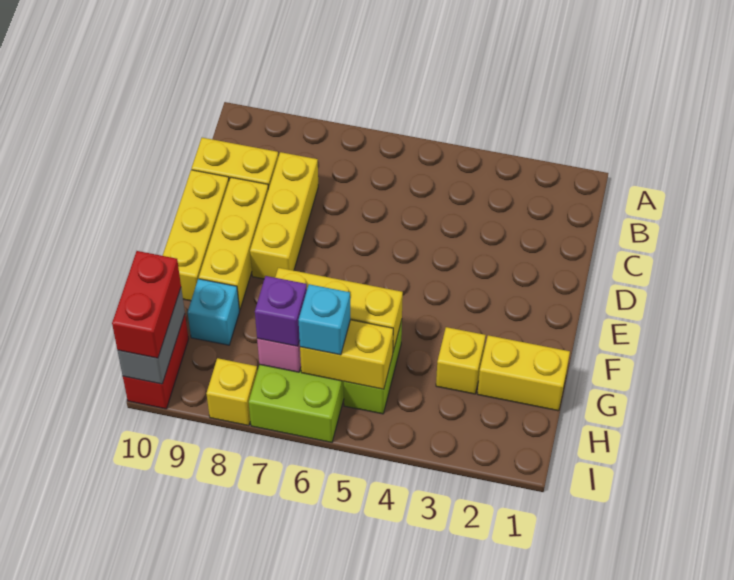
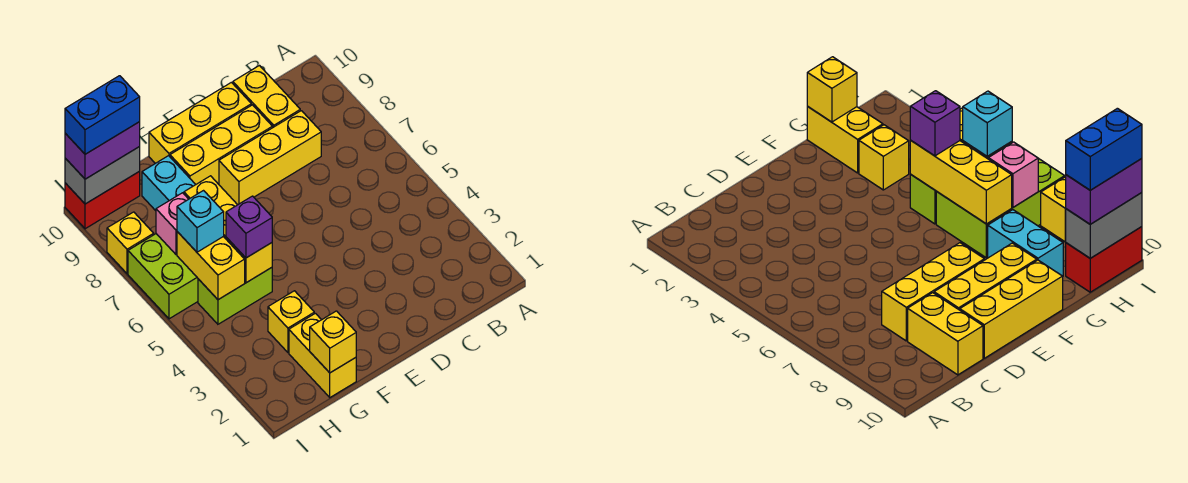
none -> yellow 1x1 brick [310,311,356,373]
cyan 1x1 brick [188,279,239,345] -> cyan 1x2 brick [142,156,196,211]
purple 1x1 brick [255,276,307,346] -> purple 1x1 brick moved to [226,196,272,258]
red 1x2 brick [112,251,181,358] -> purple 1x2 brick [65,122,140,179]
none -> blue 1x2 brick [65,76,140,154]

